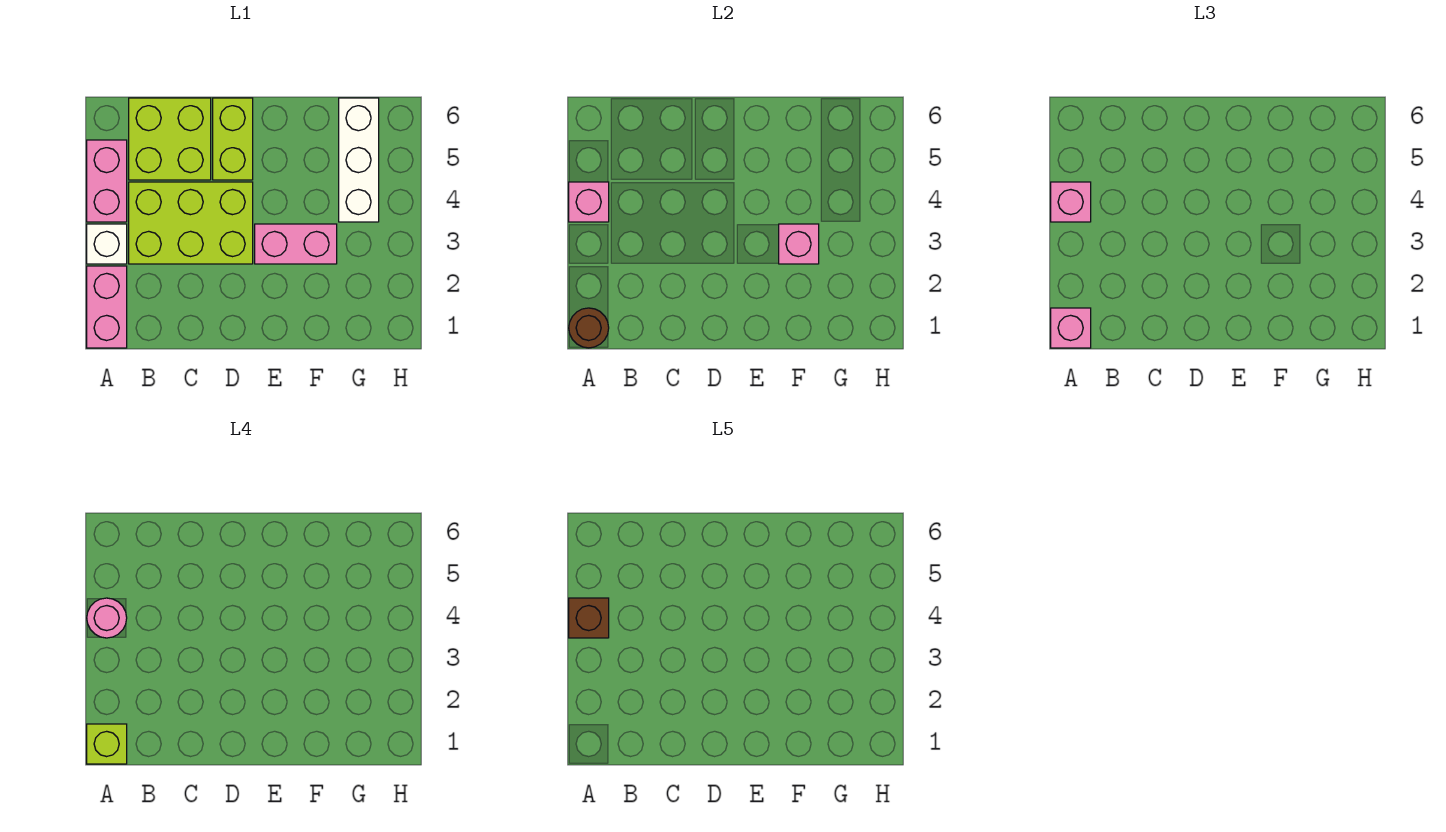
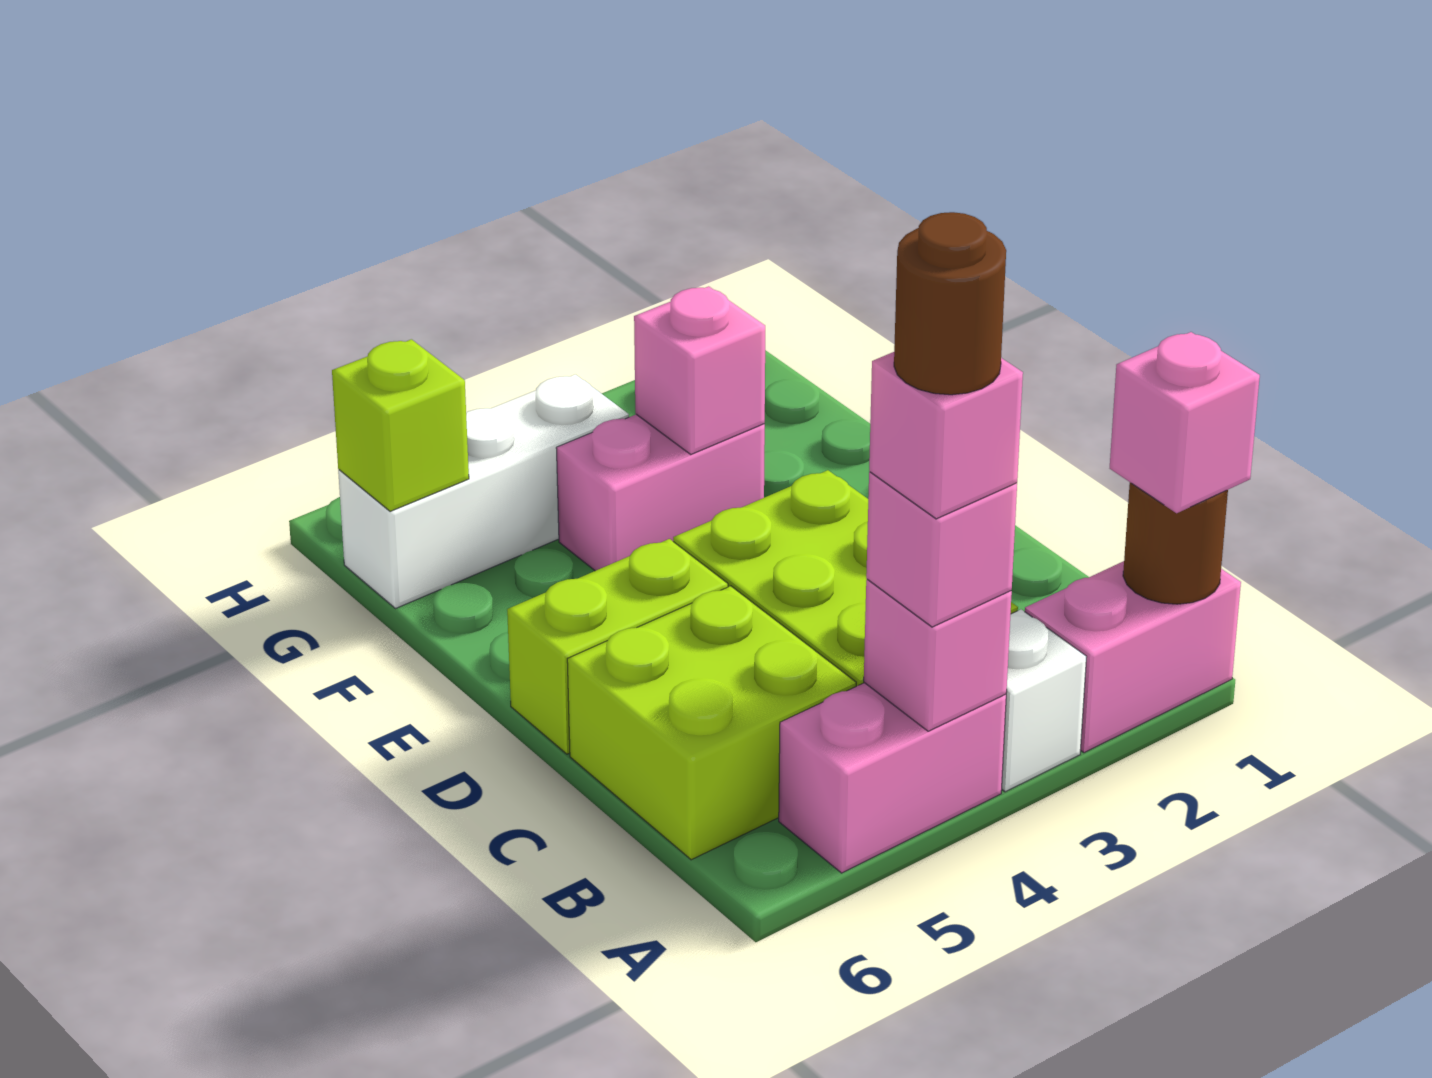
lime 1x1 brick [87,724,127,764] -> lime 1x1 brick moved to [332,339,469,511]
pink 1x1 round brick [87,598,127,638] -> pink 1x1 brick [869,352,1023,519]
brown 1x1 brick [569,598,609,638] -> brown 1x1 round brick [894,212,1006,395]
pink 1x2 brick [255,224,337,264] -> pink 1x2 brick turned to [556,414,765,571]

